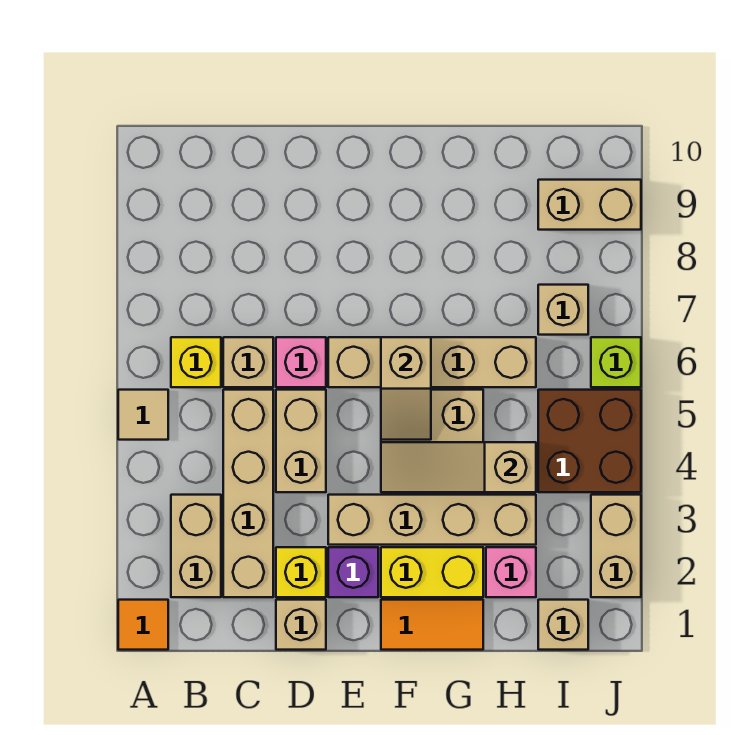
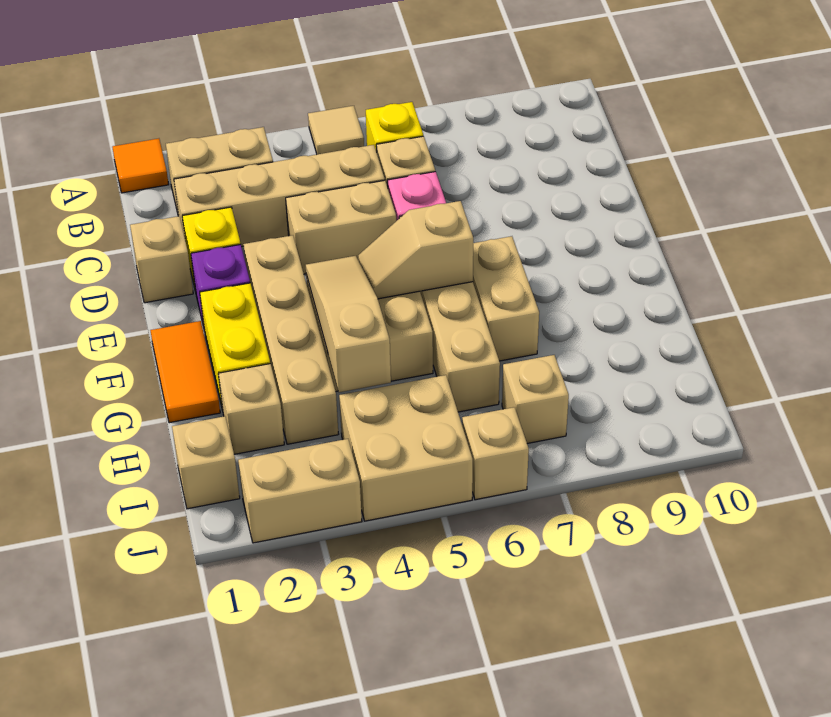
pink 1x1 brick [486,547,536,597] -> tan 1x1 brick [218,364,284,454]
brown 2x2 brick [538,390,641,492] -> tan 2x2 brick [339,375,473,521]
tan 1x2 brick [538,180,641,230] -> tan 1x2 brick moved to [473,236,539,361]
lime 1x1 brick [591,337,641,387] -> tan 1x1 brick [462,407,529,500]

